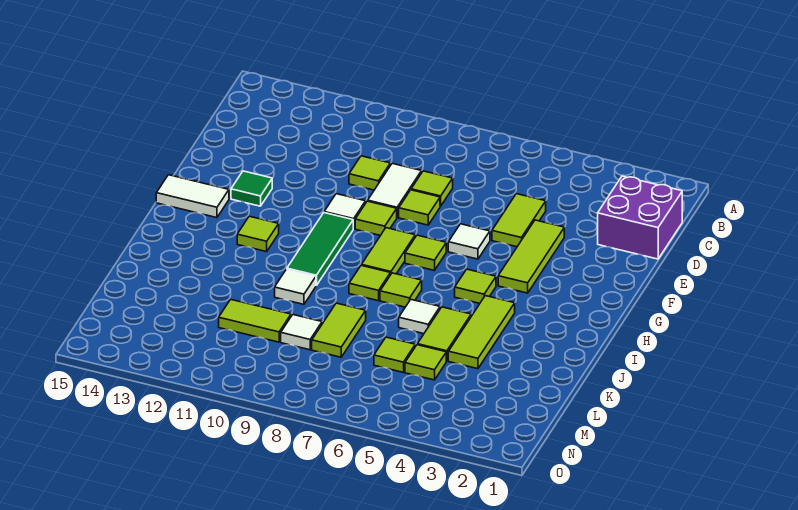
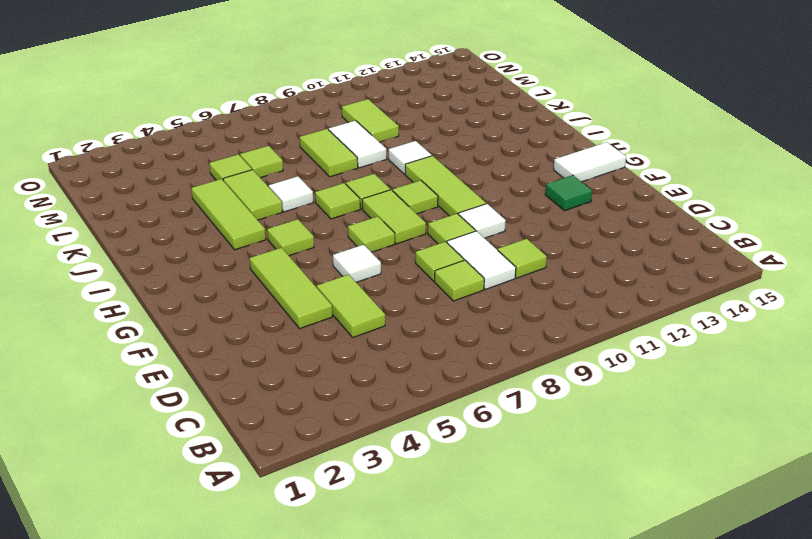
purple 2x2 brick [598,176,682,259] -> none
green 1x3 tile [287,213,353,286] -> lime 1x3 tile [405,156,486,216]
lime 1x1 tile [237,216,279,252] -> lime 1x1 tile moved to [393,180,438,214]
white 1x1 tile [281,315,322,350] -> white 1x2 tile [329,121,387,168]
lime 1x2 tile [219,299,291,342] -> lime 1x2 tile turned to [342,99,399,142]

